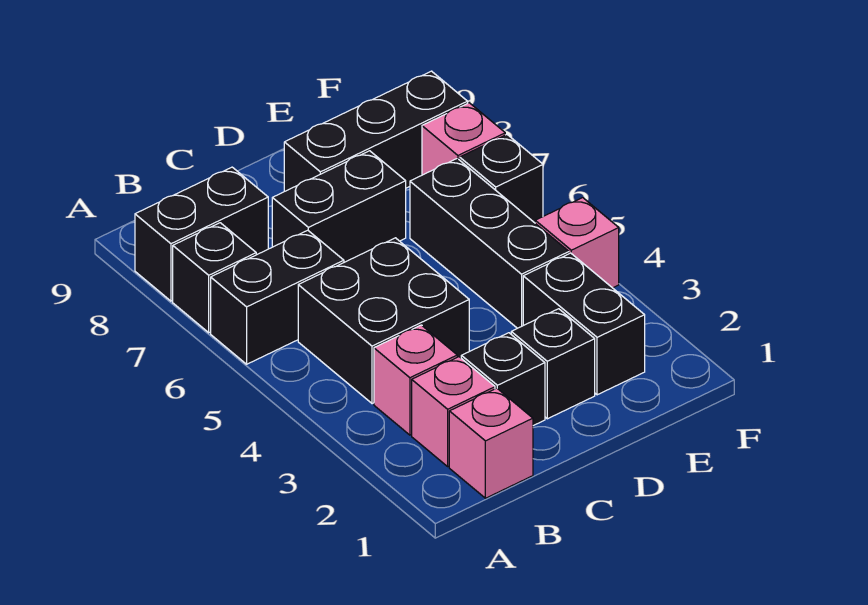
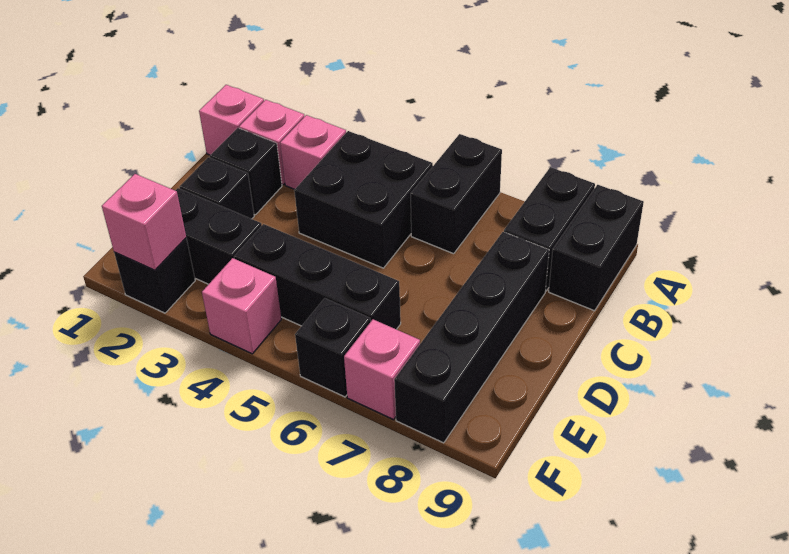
black 1x1 brick [173,223,256,333] -> black 1x1 brick moved to [114,238,195,313]
black 1x2 brick [272,151,406,262] -> black 1x2 brick moved to [549,185,644,311]
black 1x3 brick [284,71,468,191] -> black 1x4 brick [394,232,549,443]
none -> pink 1x1 brick [102,174,186,270]

